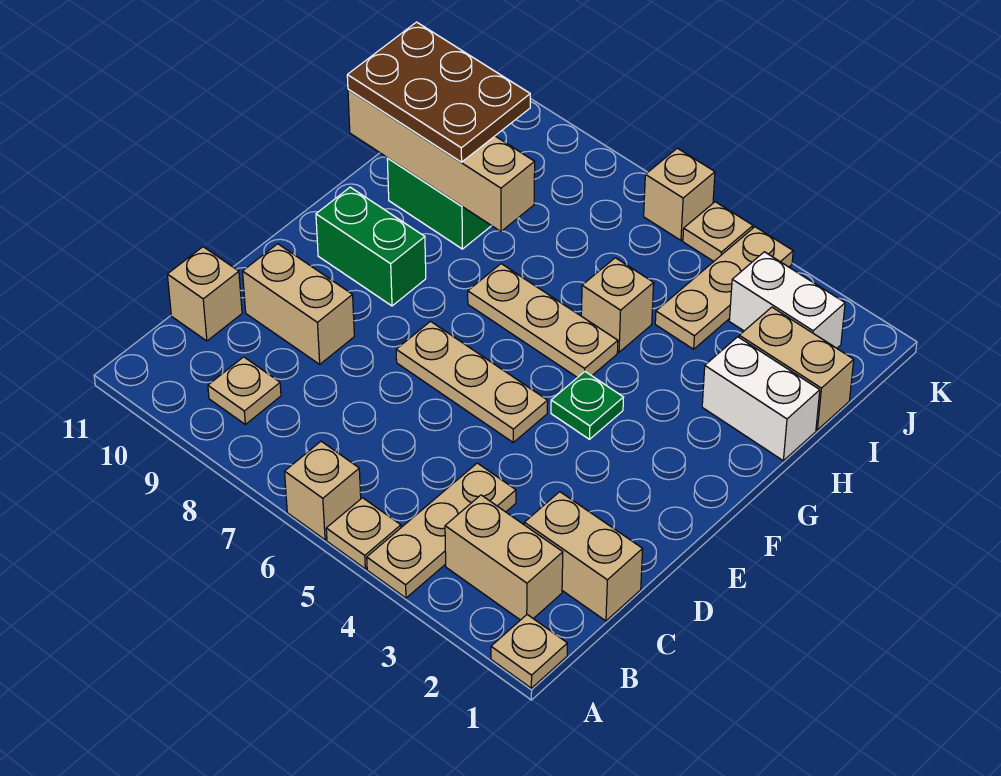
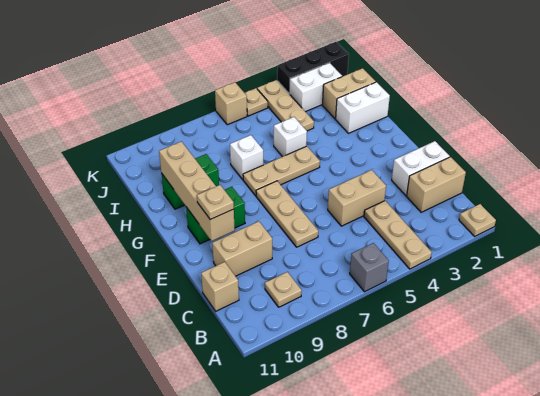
tan 1x1 plate [326,498,401,569] -> tan 1x1 plate moved to [197,185,234,219]
tan 1x1 brick [285,441,361,540] -> grey 1x1 brick [350,243,389,292]
tan 1x2 brick [445,495,563,620] -> tan 1x2 brick moved to [328,170,386,226]
none -> white 1x2 brick [392,141,450,196]
tan 1x3 plate [396,321,548,442] -> tan 1x3 plate turned to [256,181,318,247]
green 1x1 plate [551,372,624,439] -> none
tan 1x1 brick [581,258,654,352] -> white 1x1 brick [274,117,307,157]
none -> white 1x1 brick [230,135,263,179]
tan 1x4 brick [348,89,535,232] -> tan 1x4 brick turned to [159,142,235,241]
brown 2x3 plate [347,22,530,162] -> none
none -> black 1x3 brick [277,42,349,94]

